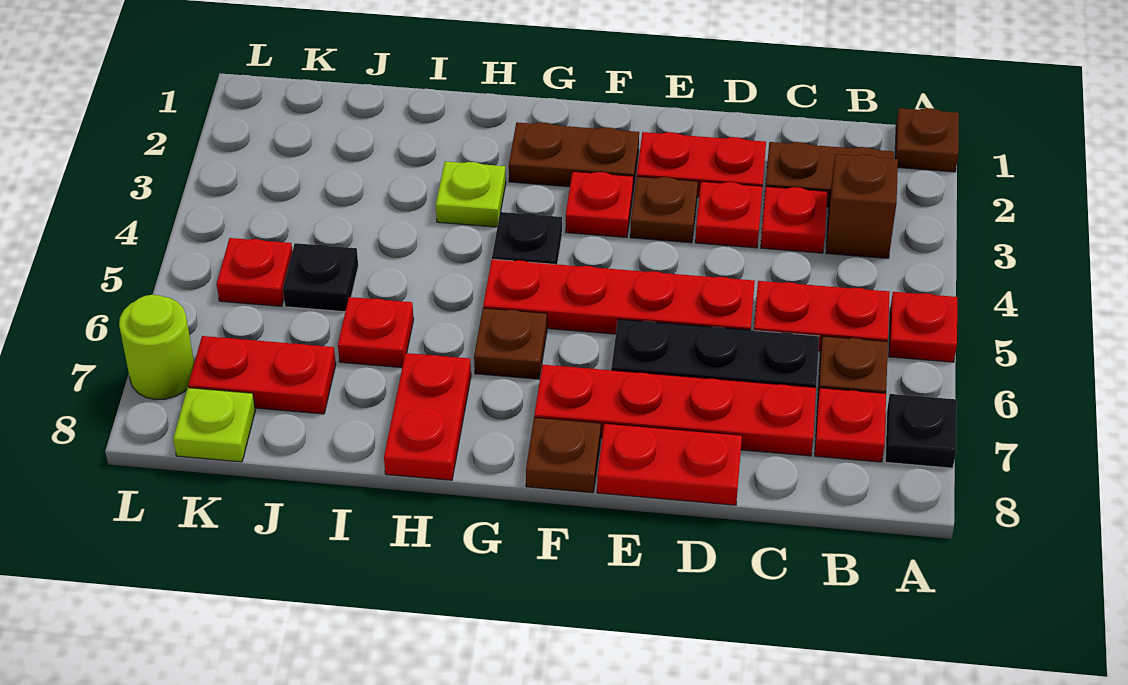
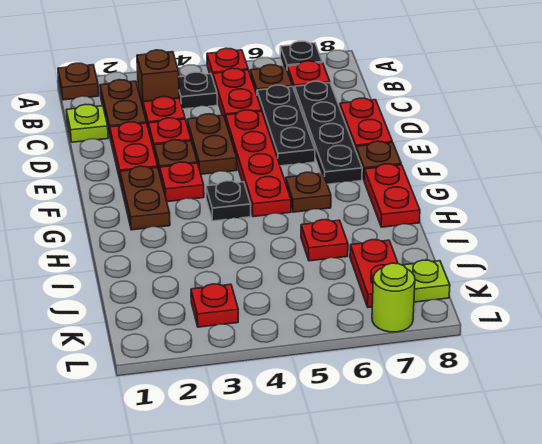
red 1x4 plate [534,365,816,456] -> black 1x4 plate [295,81,362,184]
none -> brown 1x2 plate [187,114,237,174]
lime 1x1 plate [436,161,506,227] -> lime 1x1 plate moved to [66,104,108,142]
red 1x2 plate [384,353,471,480] -> red 1x2 plate turned to [364,164,420,227]
black 1x1 plate [283,243,358,312] -> black 1x1 plate moved to [179,72,217,109]
red 1x1 plate [217,238,292,306] -> red 1x1 plate moved to [191,284,238,327]

